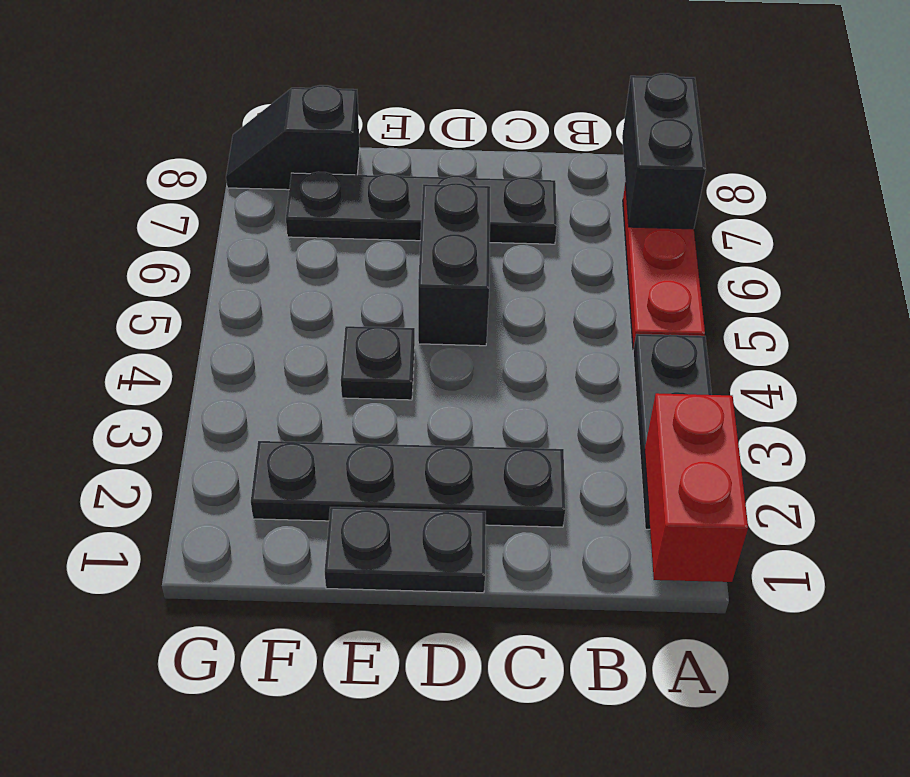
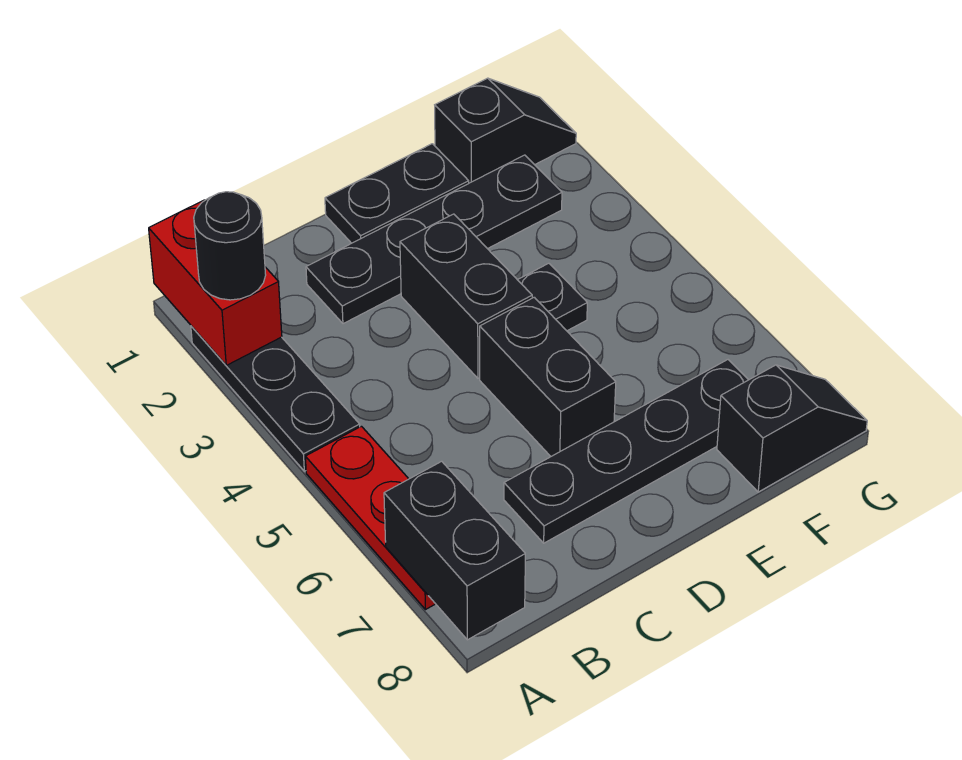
none -> black 1x1 round brick [194,192,266,300]
none -> black 1x2 brick [400,214,532,378]
none -> black 1x2 slope [435,78,576,183]

